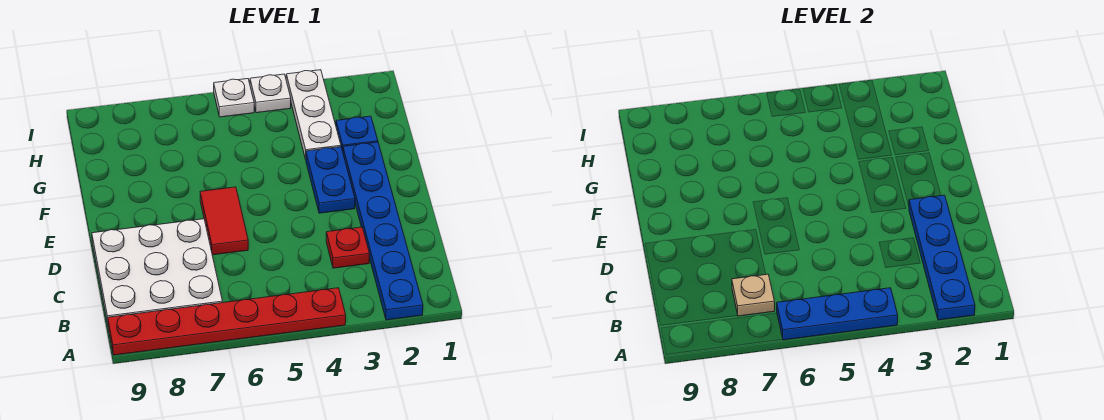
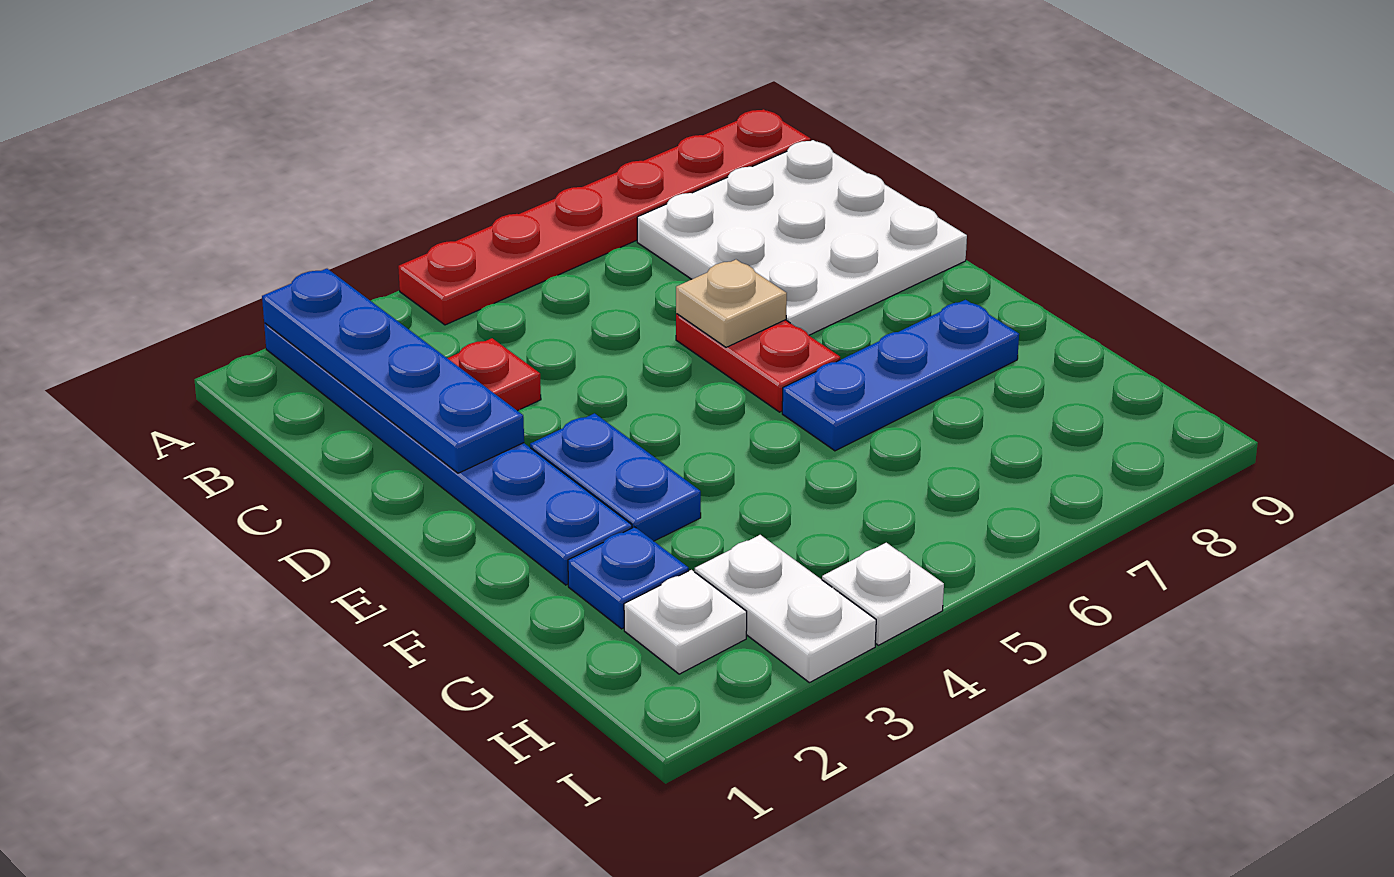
blue 1x3 plate [777,288,898,340] -> blue 1x3 plate moved to [782,300,1019,451]
tan 1x1 plate [732,274,775,316] -> tan 1x1 plate moved to [676,260,787,347]
red 1x2 tile [200,187,248,255] -> red 1x2 plate [676,314,840,412]
white 1x3 plate [286,70,341,159] -> white 1x2 plate [695,535,876,683]
white 1x1 plate [214,79,254,117] -> white 1x1 plate moved to [624,570,747,674]

